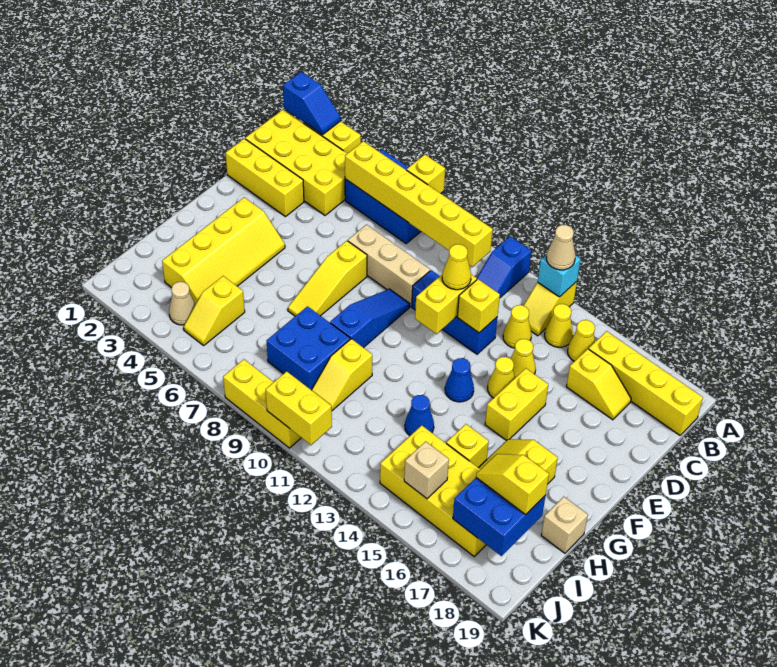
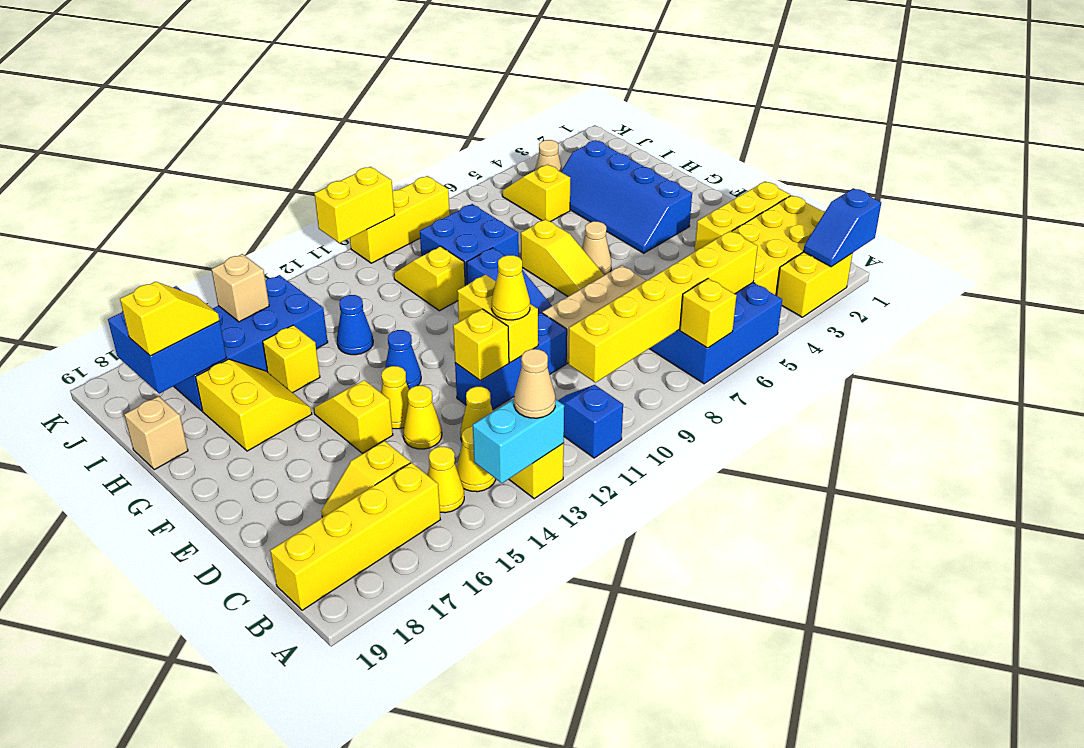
cyan 1x1 brick [538,254,581,297] -> cyan 1x2 brick [473,399,564,483]
yellow 1x3 slope [288,241,367,316] -> yellow 1x3 slope turned to [521,219,604,296]
yellow 1x2 brick [485,368,548,441] -> yellow 1x2 slope [314,380,393,453]
yellow 2x4 slope [162,197,285,304] -> blue 2x4 slope [561,140,692,253]
none -> tan 1x1 cone [582,221,611,275]
yellow 2x4 brick [380,425,486,556] -> blue 2x4 brick [174,275,328,411]

